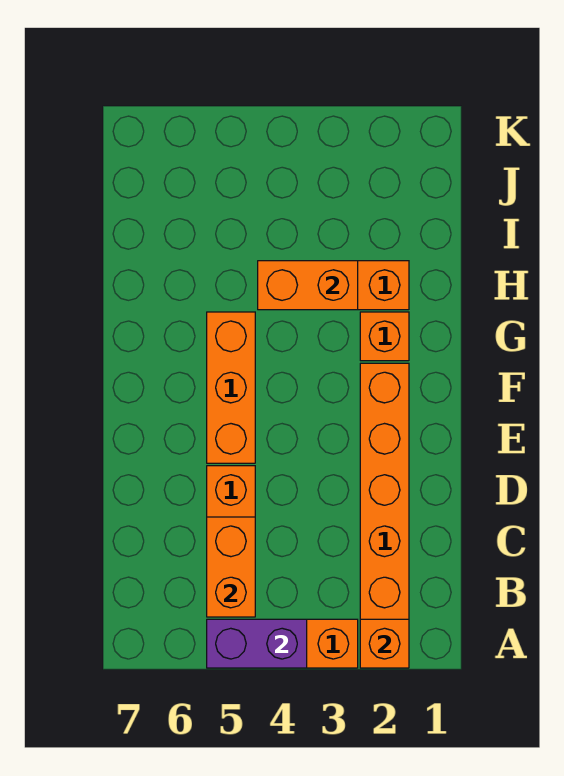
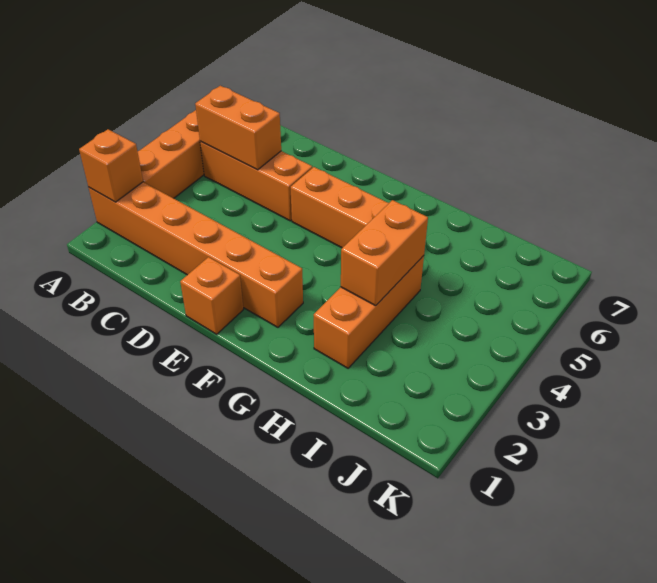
purple 1x2 brick [207,619,307,668] -> none
orange 1x1 brick [360,312,409,361] -> orange 1x1 brick moved to [180,257,244,334]

